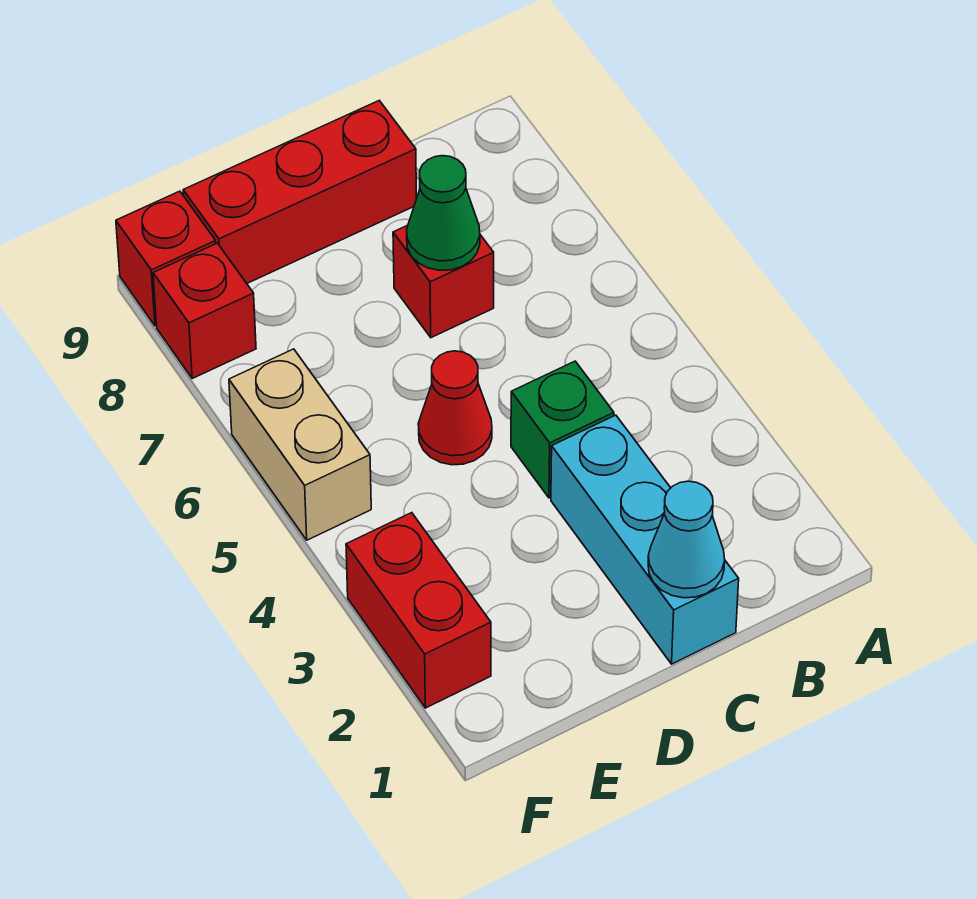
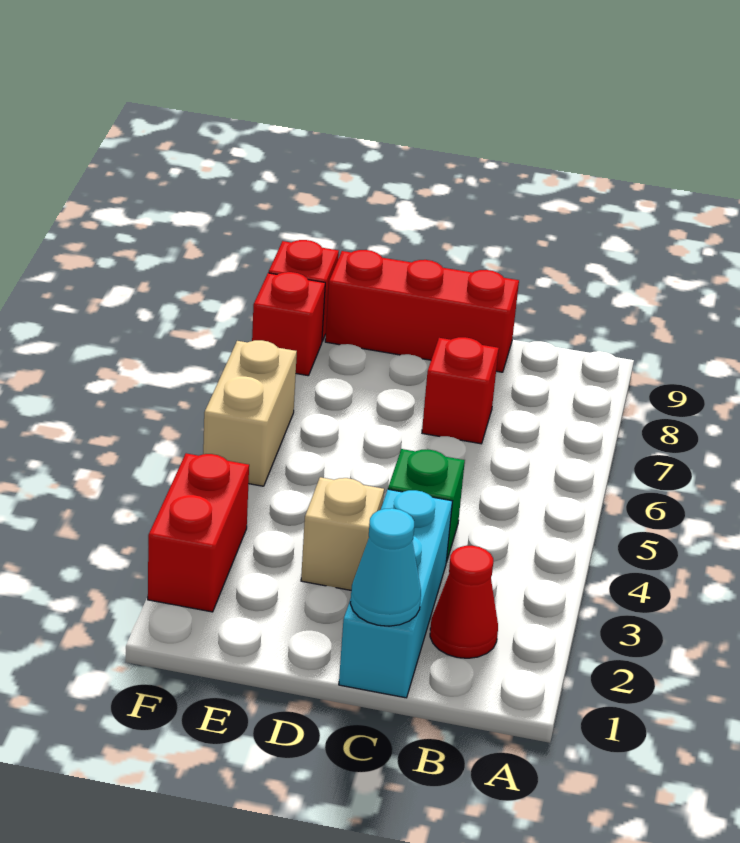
green 1x1 cone [407,156,480,270] -> none
none -> tan 1x1 brick [301,477,384,590]
red 1x1 cone [418,351,492,465] -> red 1x1 cone moved to [430,546,498,658]

